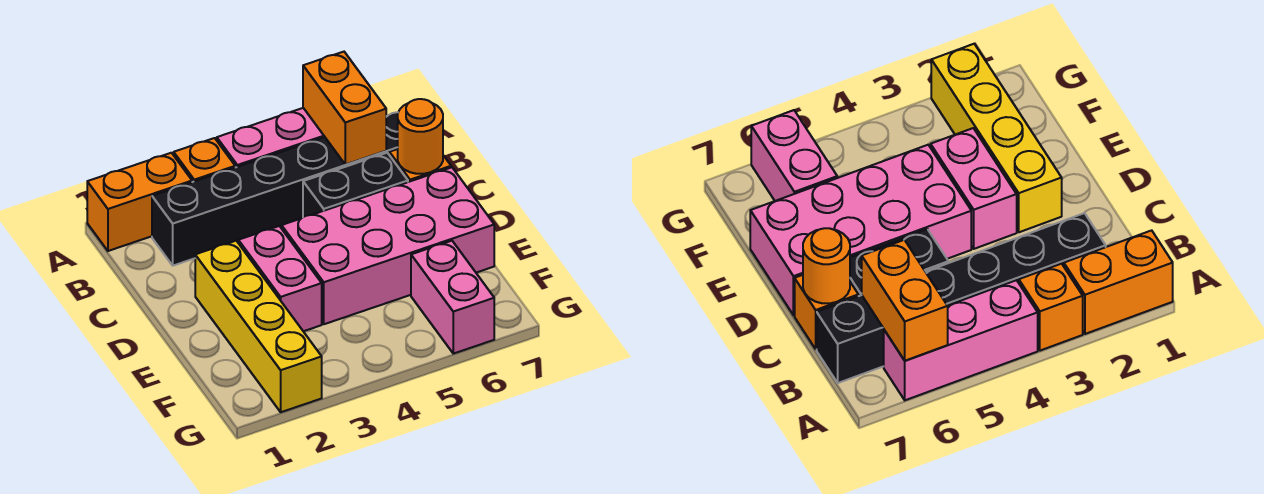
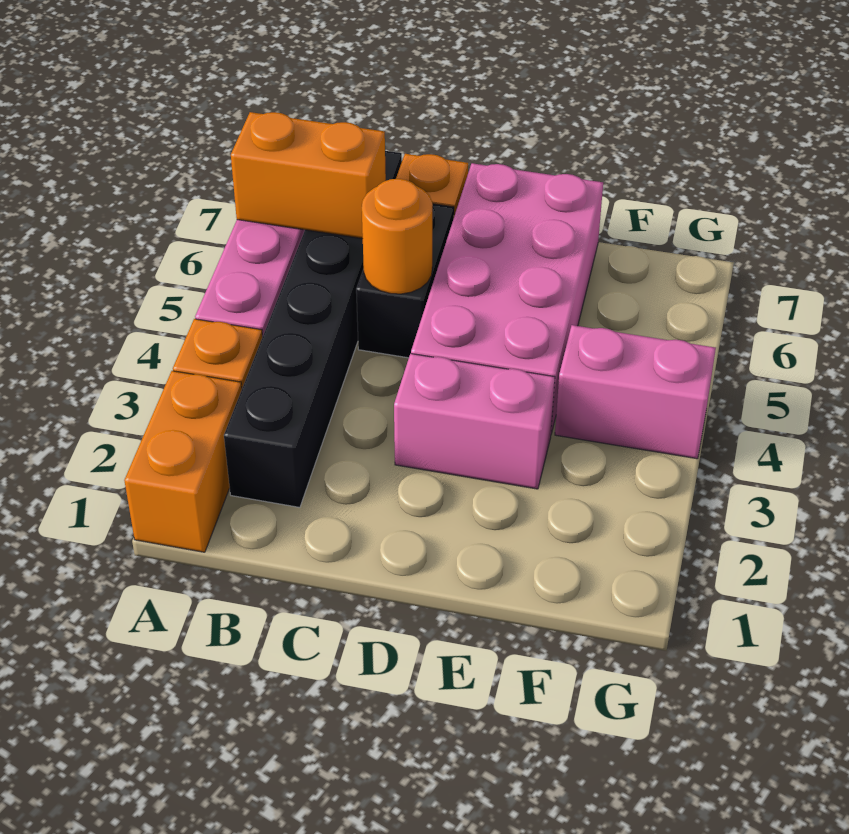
orange 1x1 round brick [398,99,443,174] -> orange 1x1 round brick moved to [362,179,433,294]
yellow 1x4 brick [195,241,322,412] -> none
pink 1x2 brick [411,241,494,354] -> pink 1x2 brick moved to [555,325,716,459]

